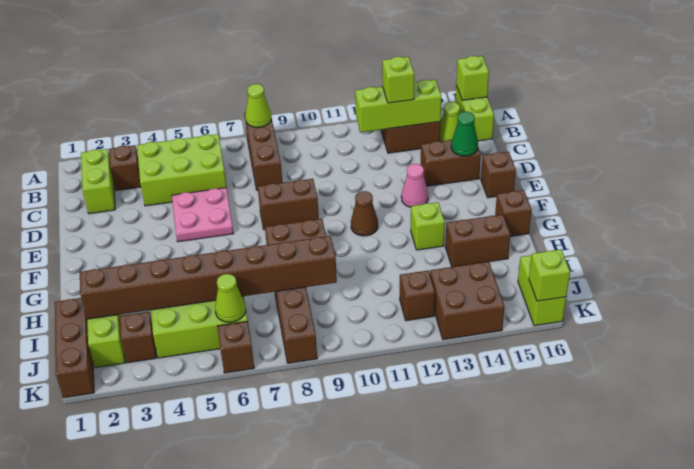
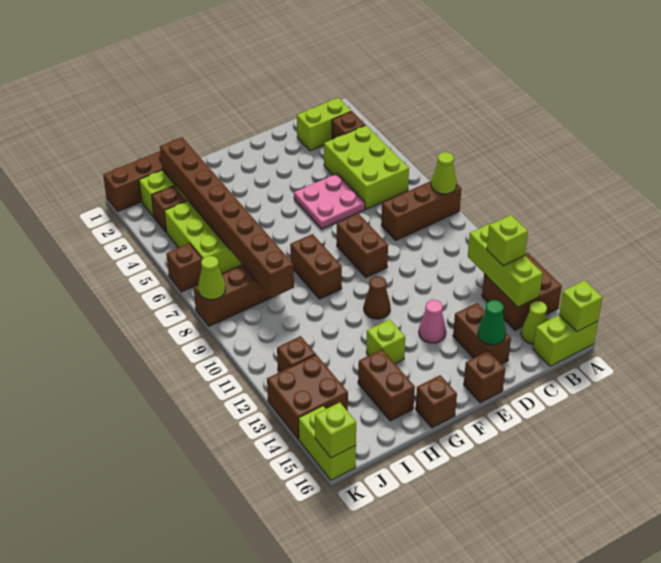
lime 1x1 cone [215,274,246,322] -> lime 1x1 cone moved to [198,256,225,300]
lime 1x2 brick [518,255,566,326] -> lime 1x2 brick turned to [299,406,356,480]

